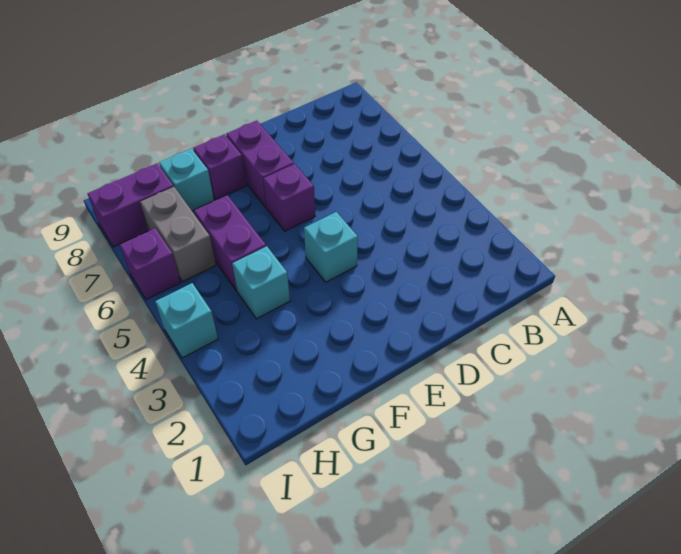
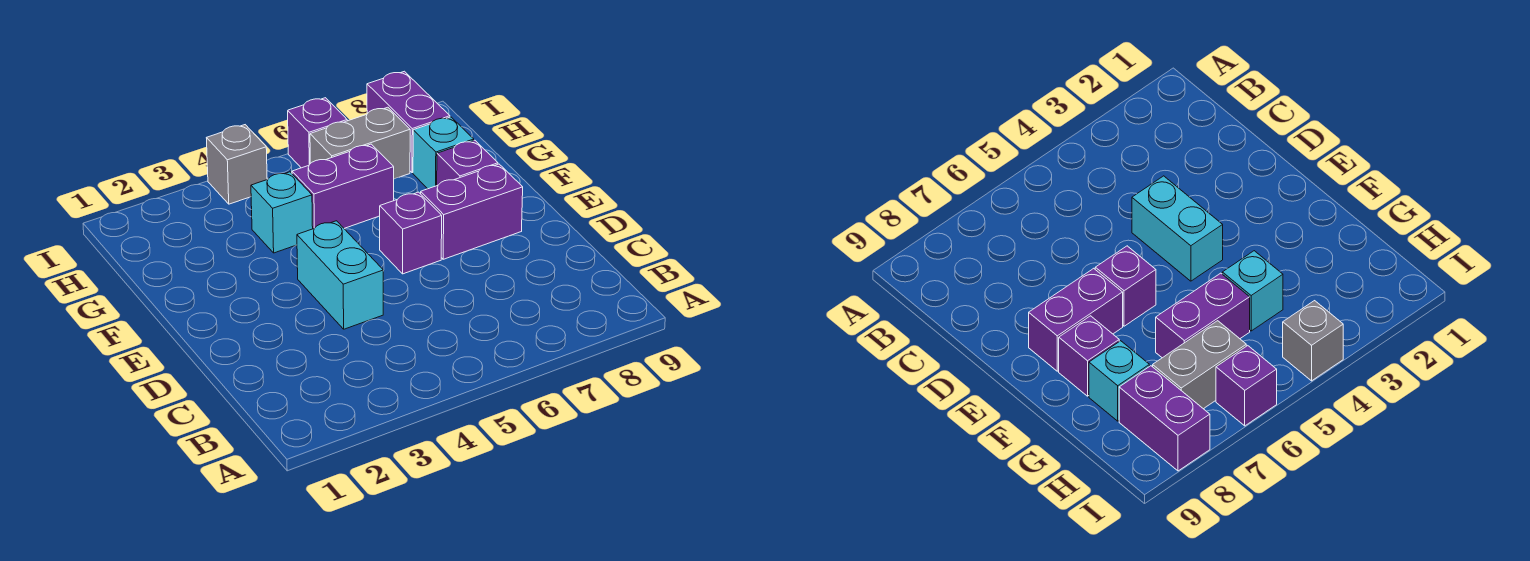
cyan 1x1 brick [304,212,358,282] -> cyan 1x2 brick [297,221,383,329]
cyan 1x1 brick [155,283,218,358] -> grey 1x1 brick [207,125,267,204]

